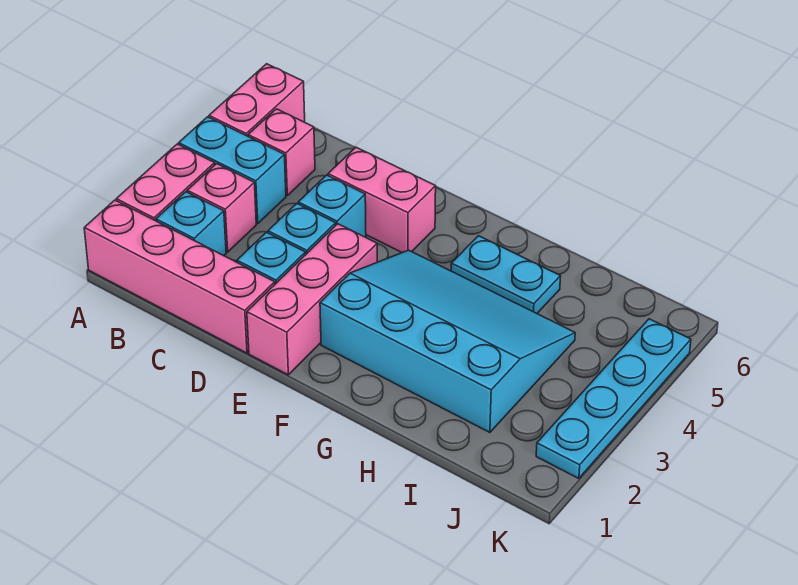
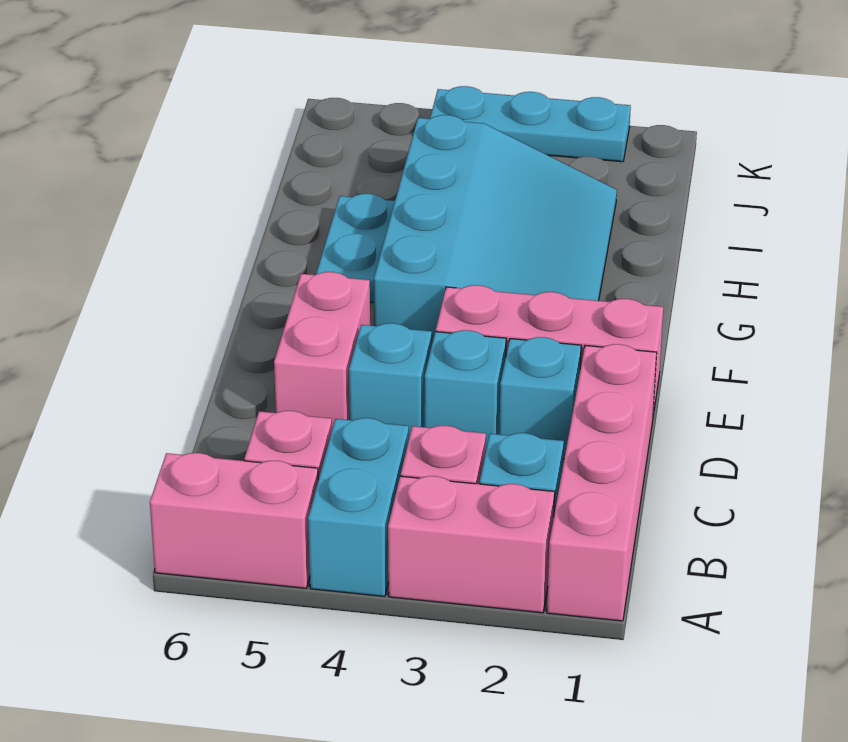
cyan 3x4 slope [320,250,575,433] -> cyan 3x4 slope turned to [374,115,617,343]
cyan 1x4 plate [536,319,691,479] -> cyan 1x3 plate [430,86,631,162]

